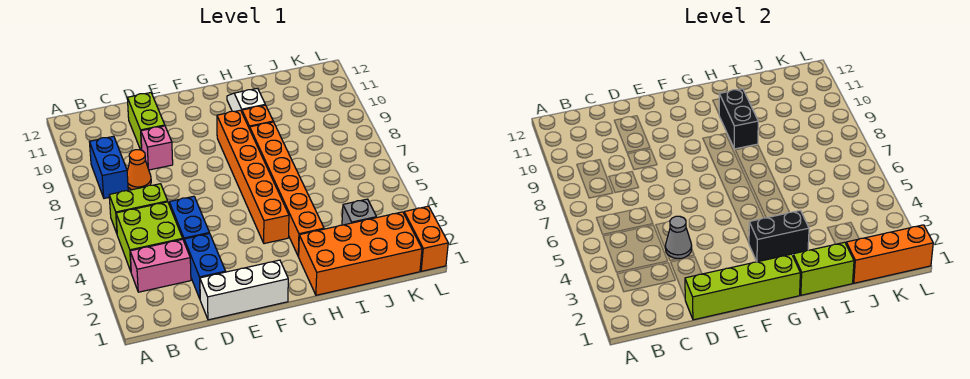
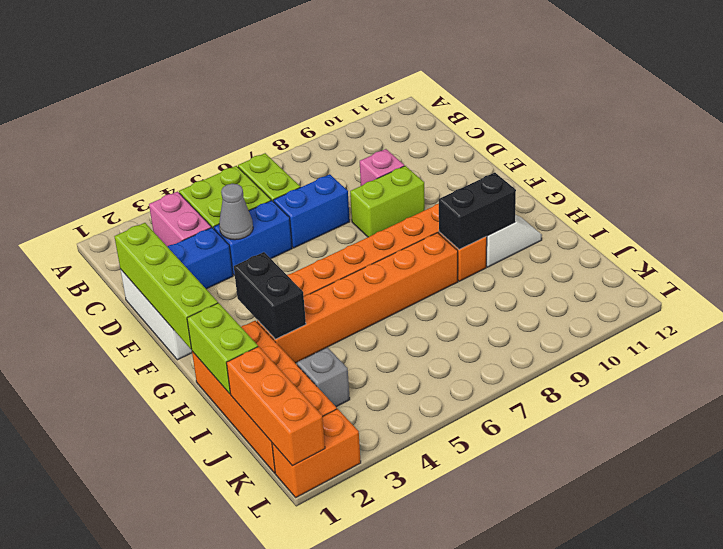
blue 1x2 brick [90,136,128,198] -> blue 1x2 brick moved to [273,174,350,248]
orange 1x1 cone [127,150,151,190] -> none
lime 1x2 brick [127,93,165,150] -> lime 1x2 brick moved to [350,166,425,237]

